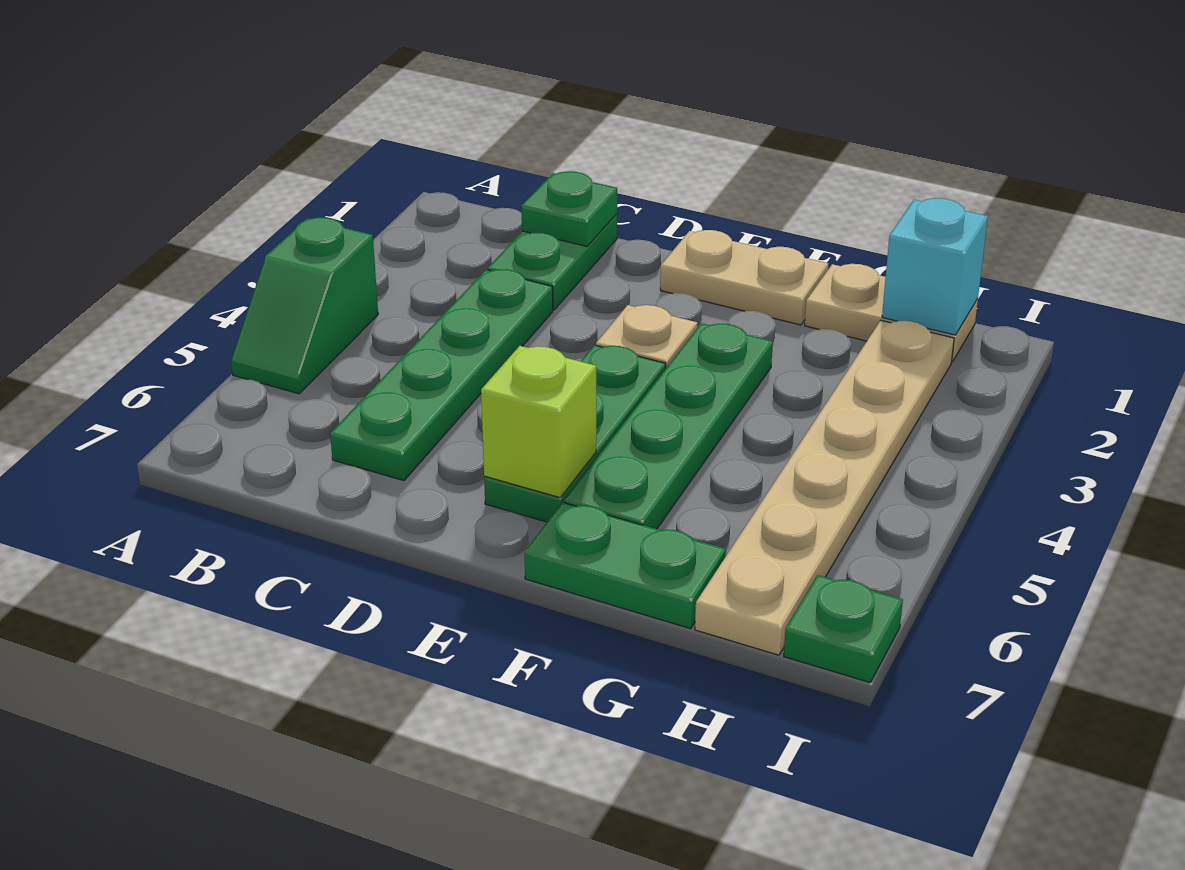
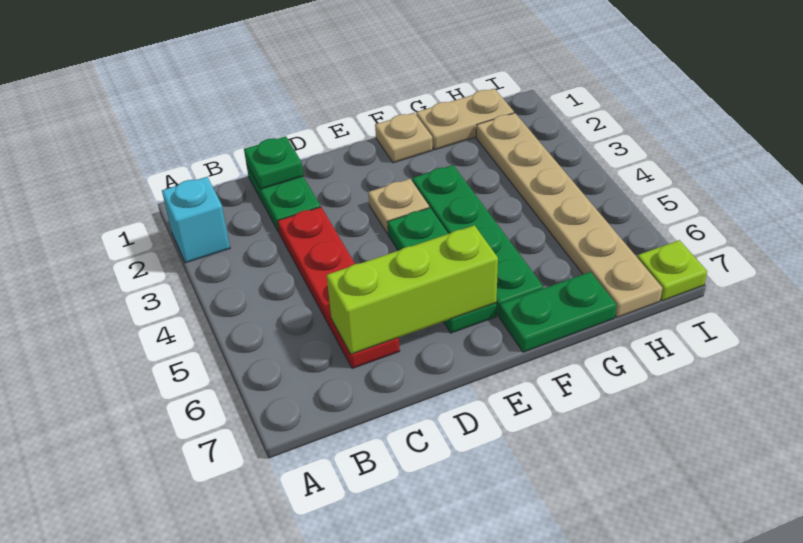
green 1x2 slope [231,217,378,394] -> none
green 1x4 plate [330,269,553,481] -> red 1x4 plate [278,207,400,369]
tan 1x2 plate [660,230,828,325] -> tan 1x1 plate [375,113,433,163]
lime 1x1 brick [481,346,596,498] -> lime 1x3 brick [327,225,498,354]
cyan 1x1 brick [882,198,988,335] -> cyan 1x1 brick moved to [162,177,230,263]
green 1x1 plate [784,575,903,682] -> lime 1x1 plate [637,240,707,301]

